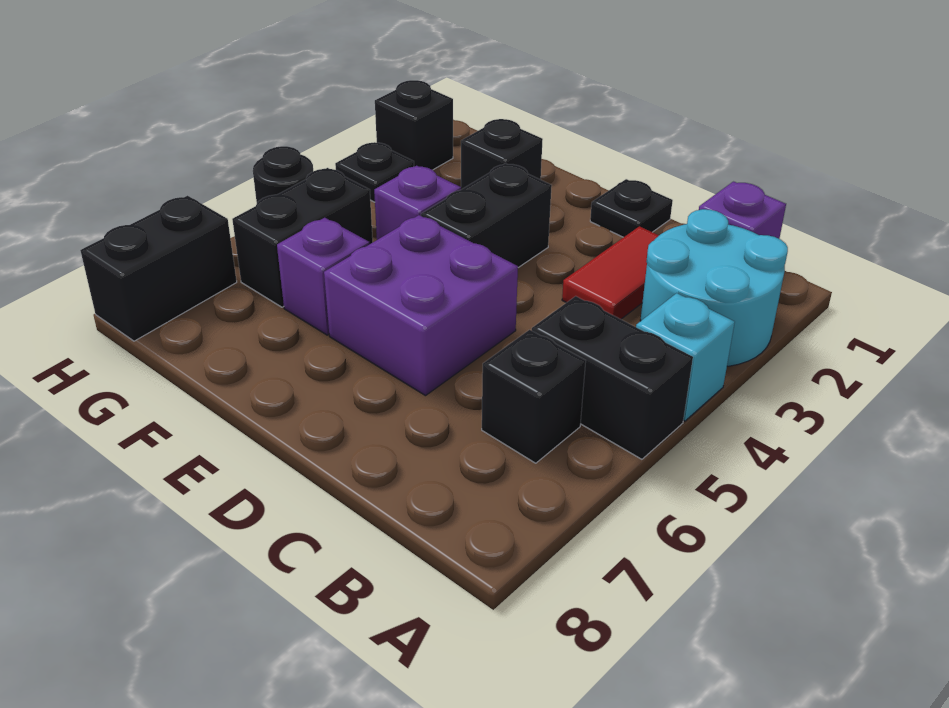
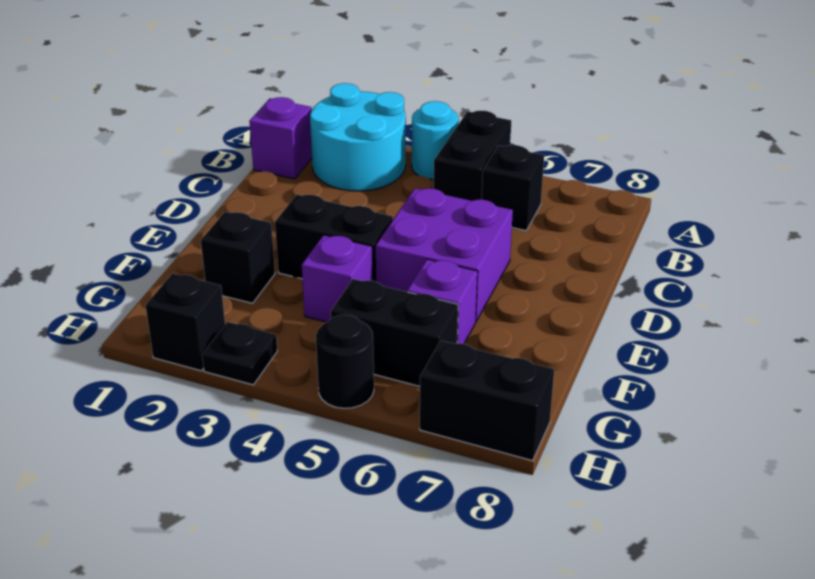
cyan 1x1 brick [636,293,735,421] -> cyan 1x1 round brick [412,101,459,179]
red 1x2 tile [562,226,659,319] -> none
black 1x1 plate [590,179,673,237] -> none

